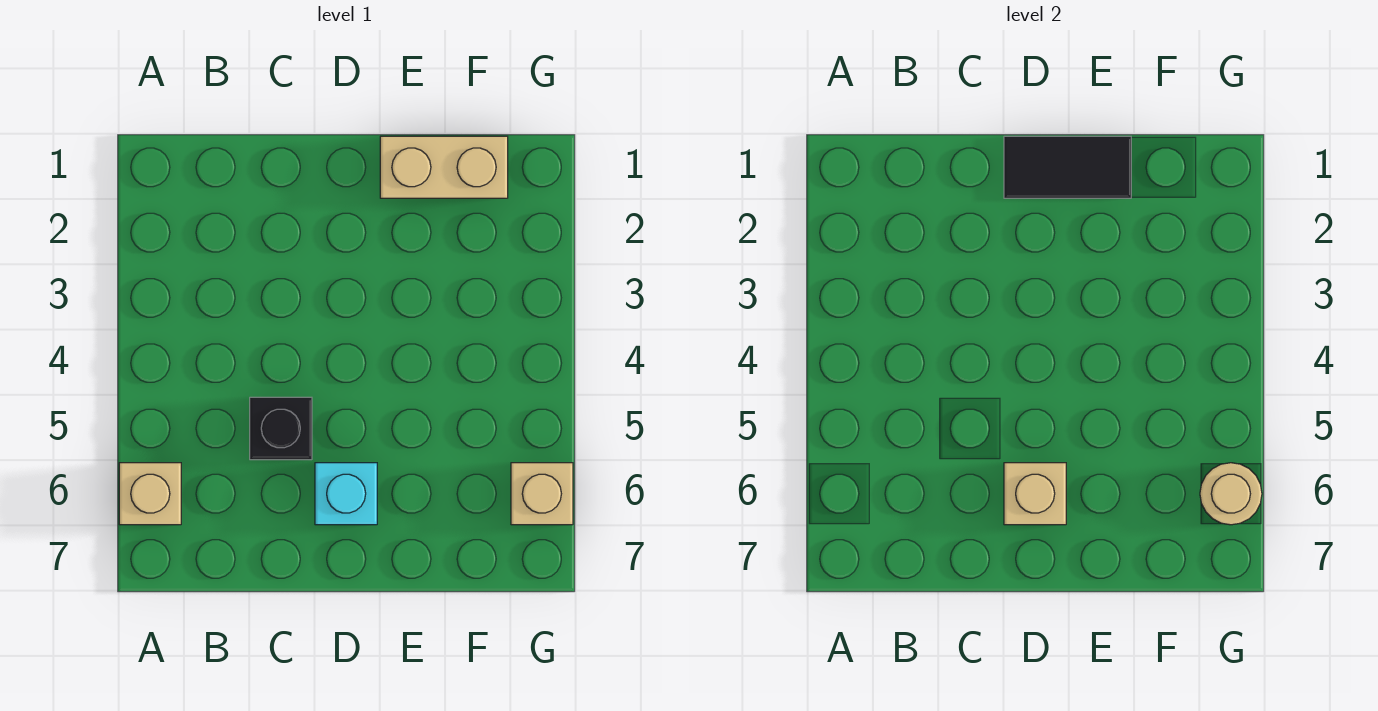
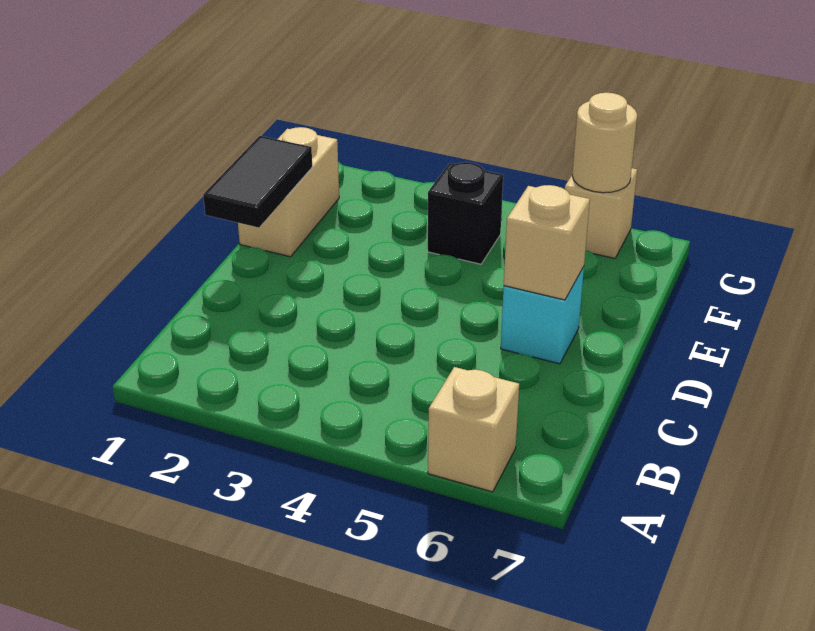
black 1x1 brick [250,397,312,460] -> black 1x1 brick moved to [428,162,503,264]

